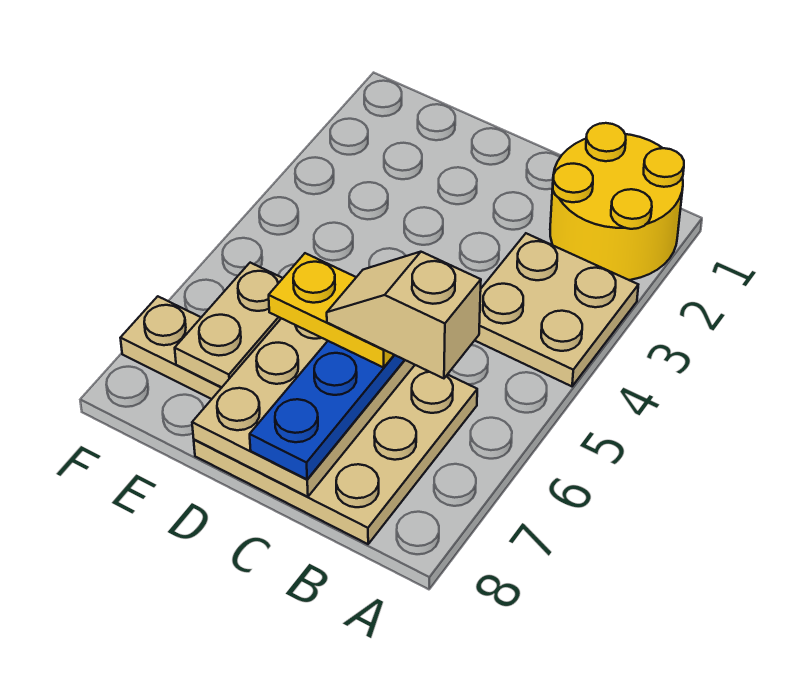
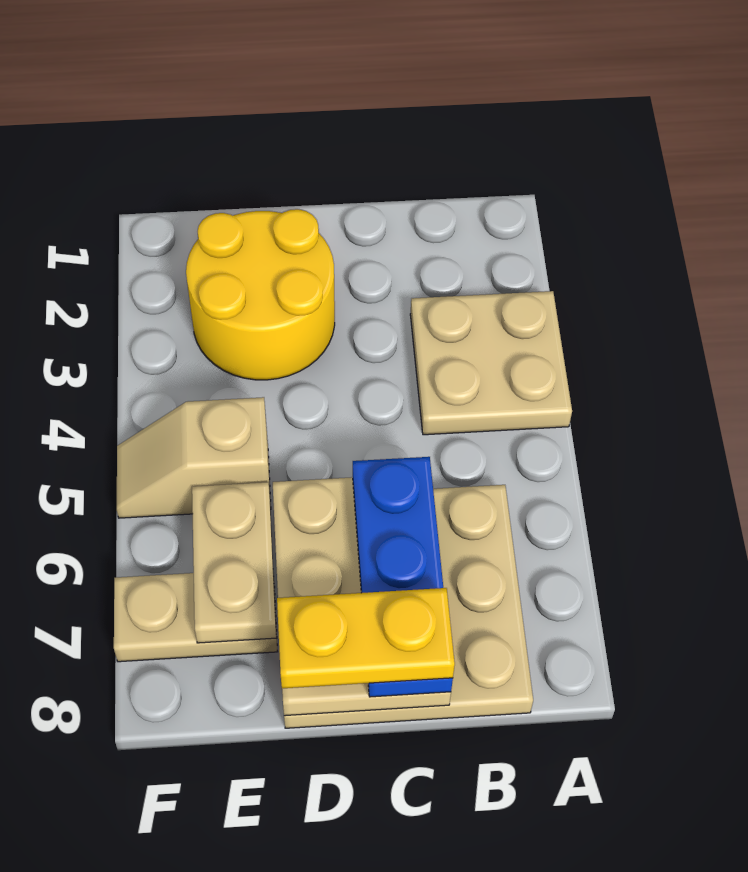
yellow 2x2 round brick [550,123,684,280] -> yellow 2x2 round brick moved to [186,209,335,380]
tan 1x2 slope [327,252,481,378] -> tan 1x2 slope moved to [117,397,271,518]
yellow 1x2 plate [269,253,394,367] -> yellow 1x2 plate moved to [277,588,455,688]

